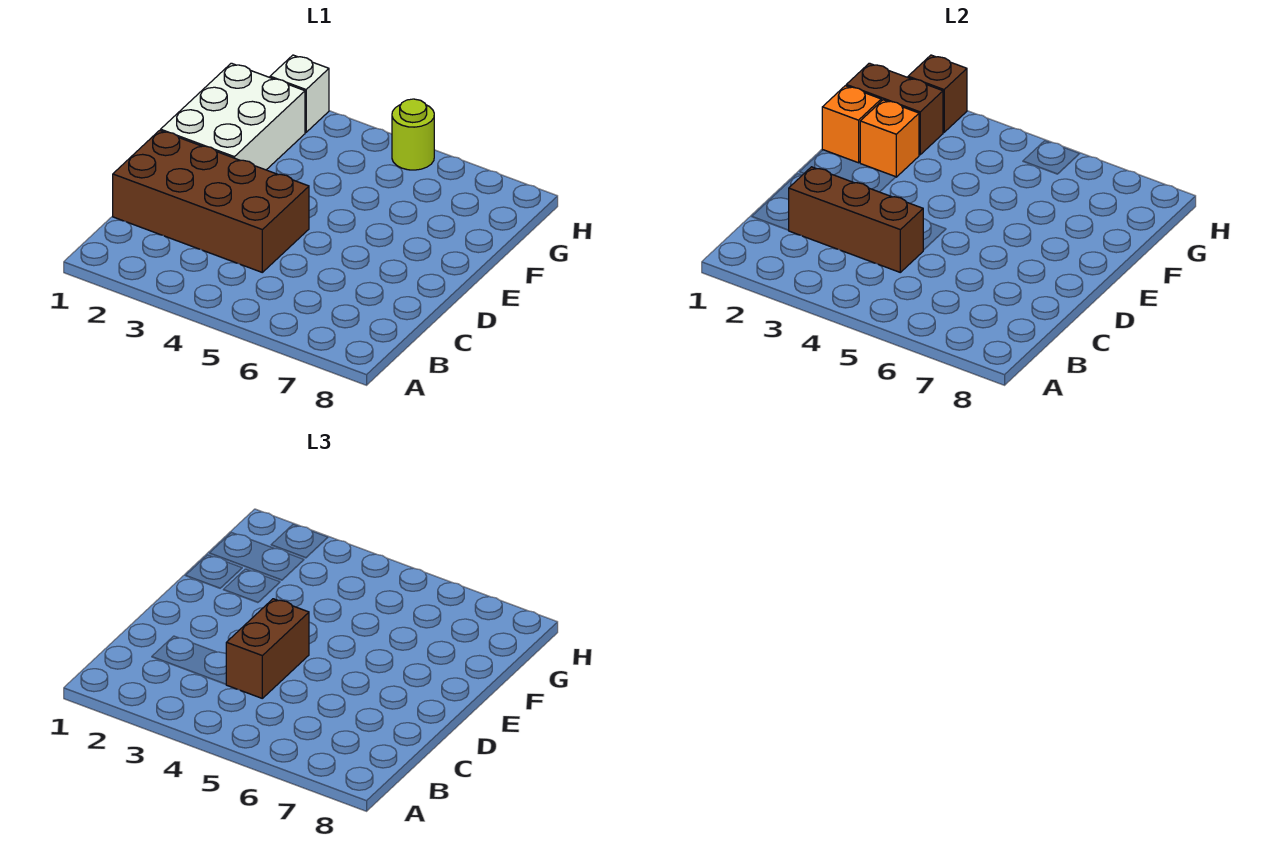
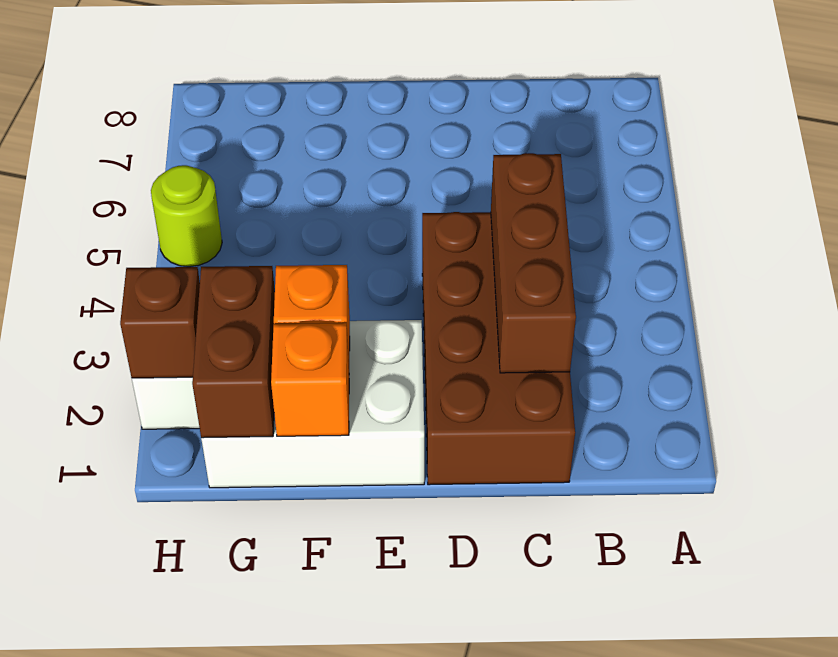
brown 1x2 brick [226,599,309,698] -> none

